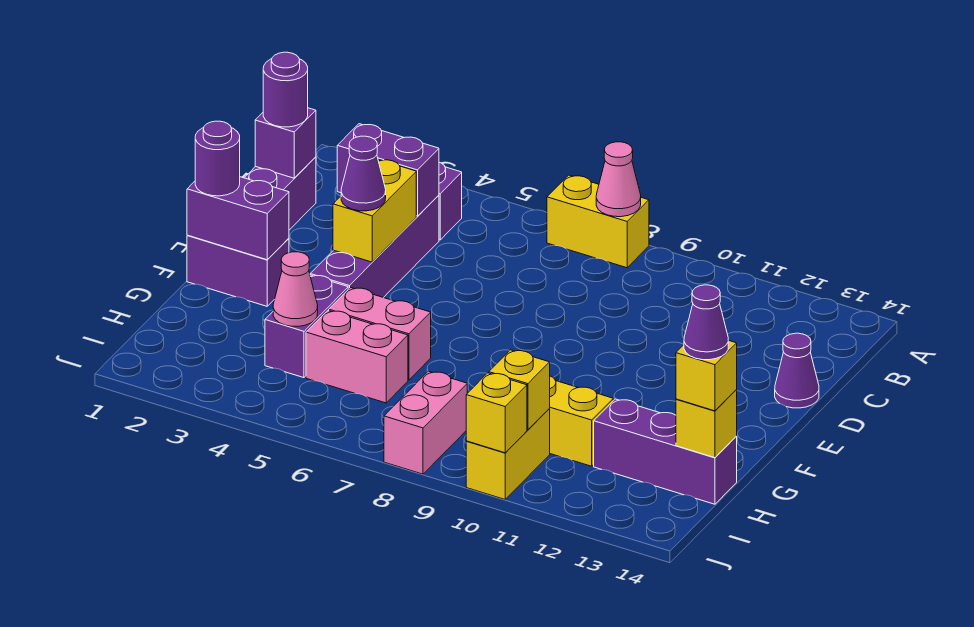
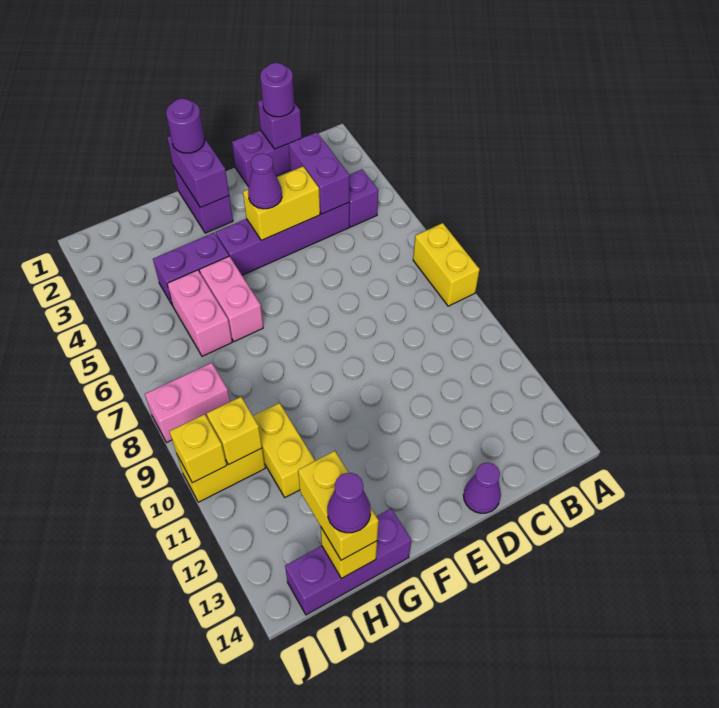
pink 1x1 cone [596,142,641,217] -> none
pink 1x1 cone [273,252,318,326] -> none
purple 1x3 brick [594,399,737,504] -> purple 1x3 brick turned to [285,509,411,615]
yellow 1x1 brick [676,340,737,411] -> yellow 1x2 brick [298,451,379,560]

